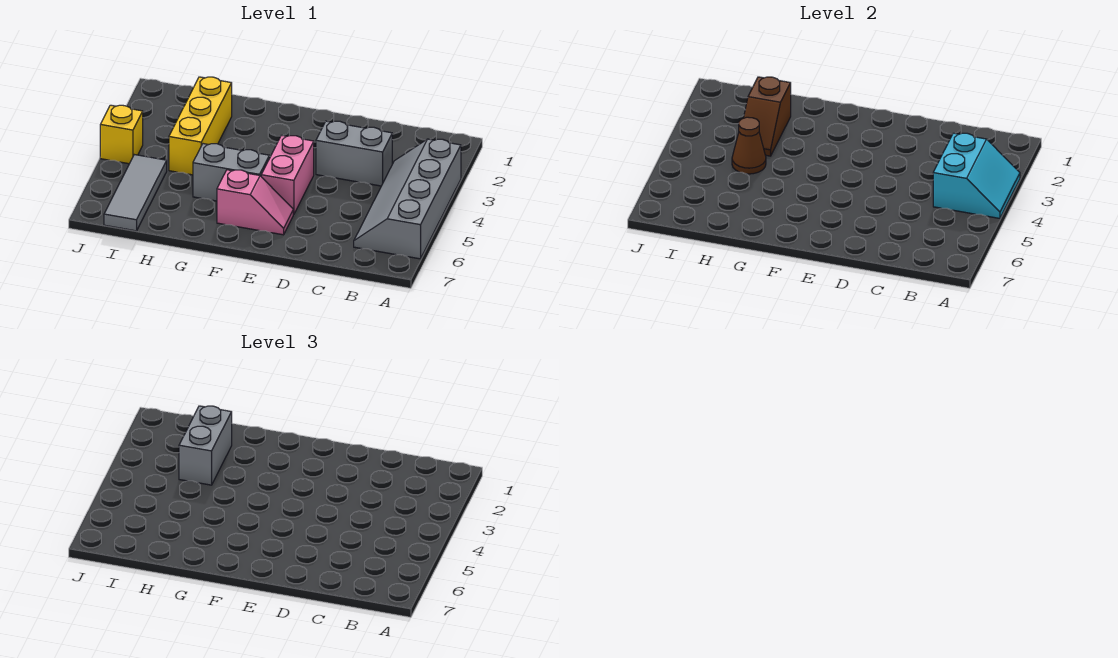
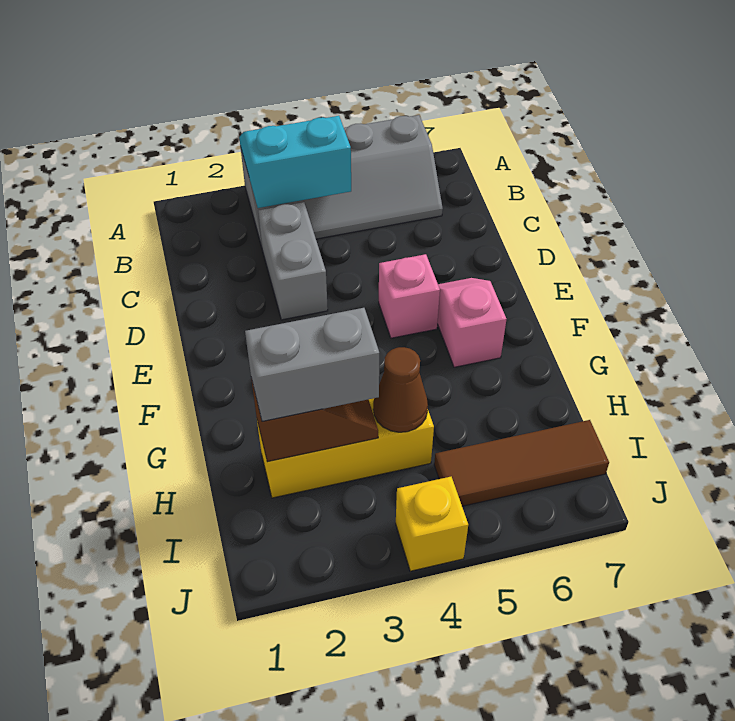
pink 1x2 brick [261,135,314,215] -> pink 1x1 brick [379,254,440,338]
grey 1x2 brick [193,144,269,201] -> none
grey 1x3 tile [104,155,167,231] -> brown 1x3 tile [434,420,609,506]

